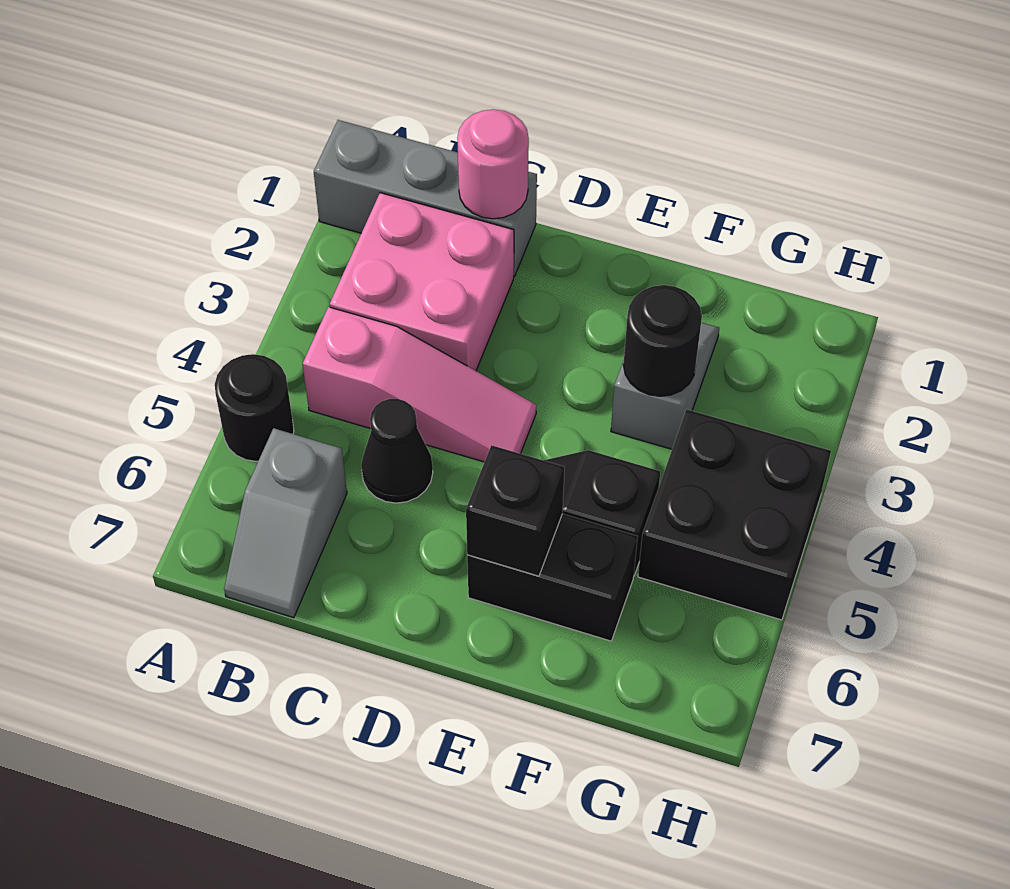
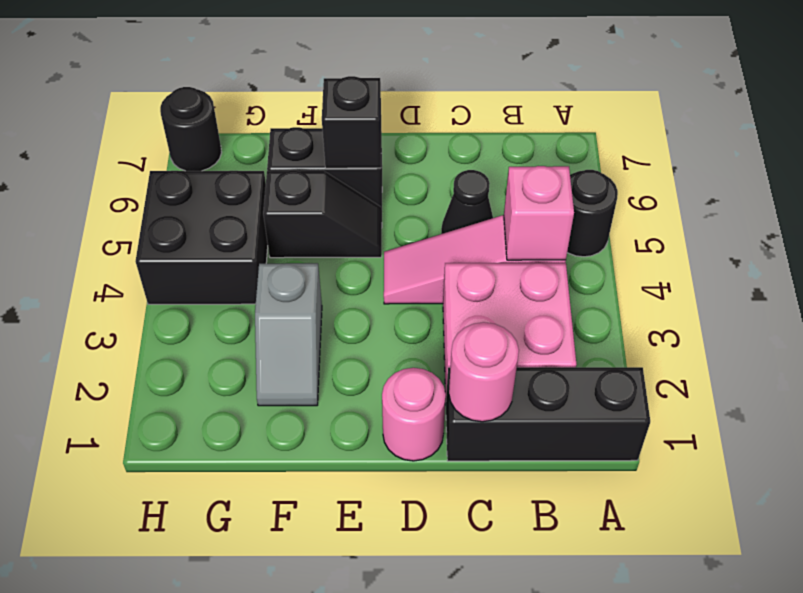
grey 1x3 brick [314,120,537,276] -> black 1x3 brick [446,367,650,461]
none -> pink 1x1 brick [504,166,574,260]
grey 1x2 slope [224,428,347,618] -> none
none -> pink 1x1 round brick [382,368,446,461]
black 1x1 round brick [623,285,702,396] -> black 1x1 round brick moved to [160,87,222,171]

